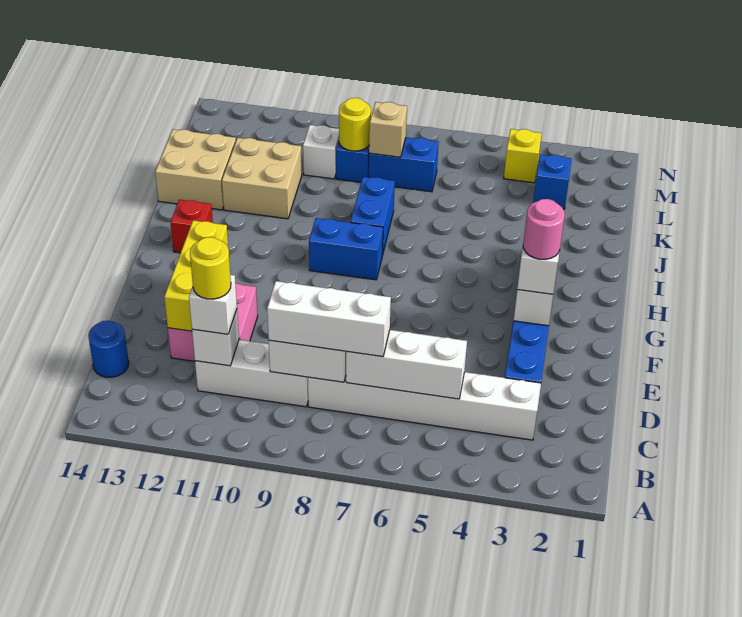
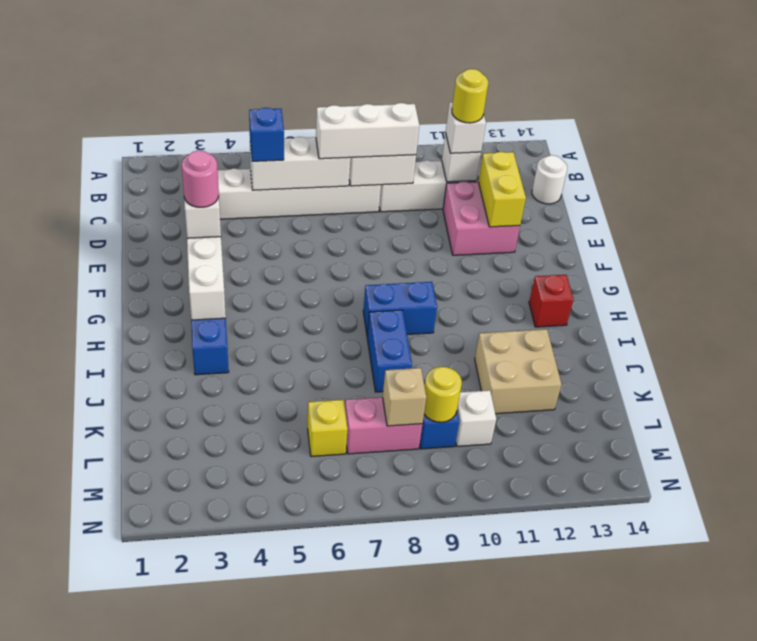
blue 1x1 round brick [88,321,129,377] -> white 1x1 round brick [532,155,567,204]
yellow 1x3 brick [164,220,228,331] -> yellow 1x2 brick [478,152,526,227]
tan 2x2 brick [155,129,236,210] -> none
blue 1x1 brick [533,154,572,209] -> blue 1x1 brick moved to [249,108,284,161]
blue 1x2 brick [369,137,439,192] -> pink 1x2 brick [345,397,422,454]
yellow 1x1 brick [504,129,542,183] -> yellow 1x1 brick moved to [308,400,347,456]

